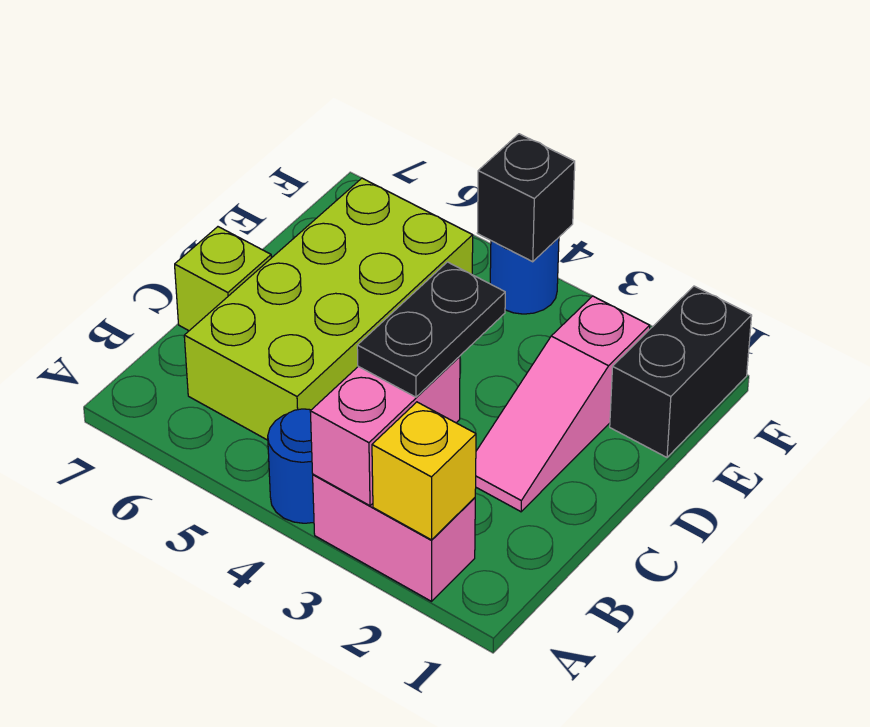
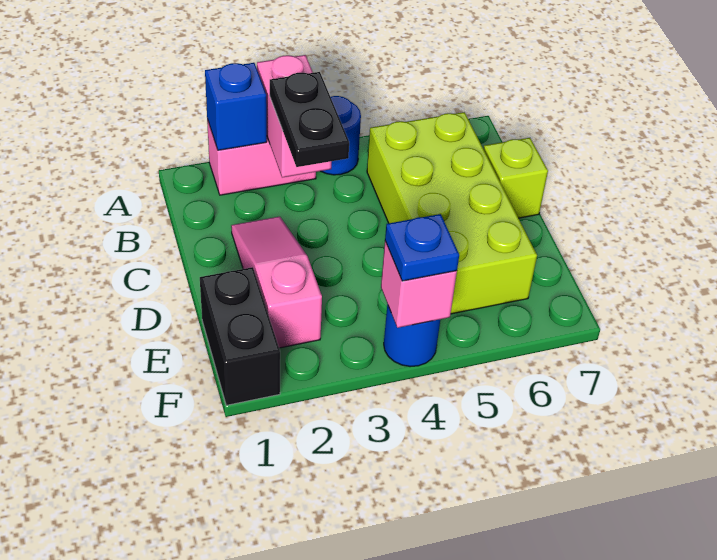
yellow 1x1 brick [372,402,476,540] -> blue 1x1 brick [205,63,267,150]
black 1x1 brick [477,134,575,262] -> pink 1x1 brick [381,241,457,328]
none -> blue 1x1 plate [385,214,459,281]

